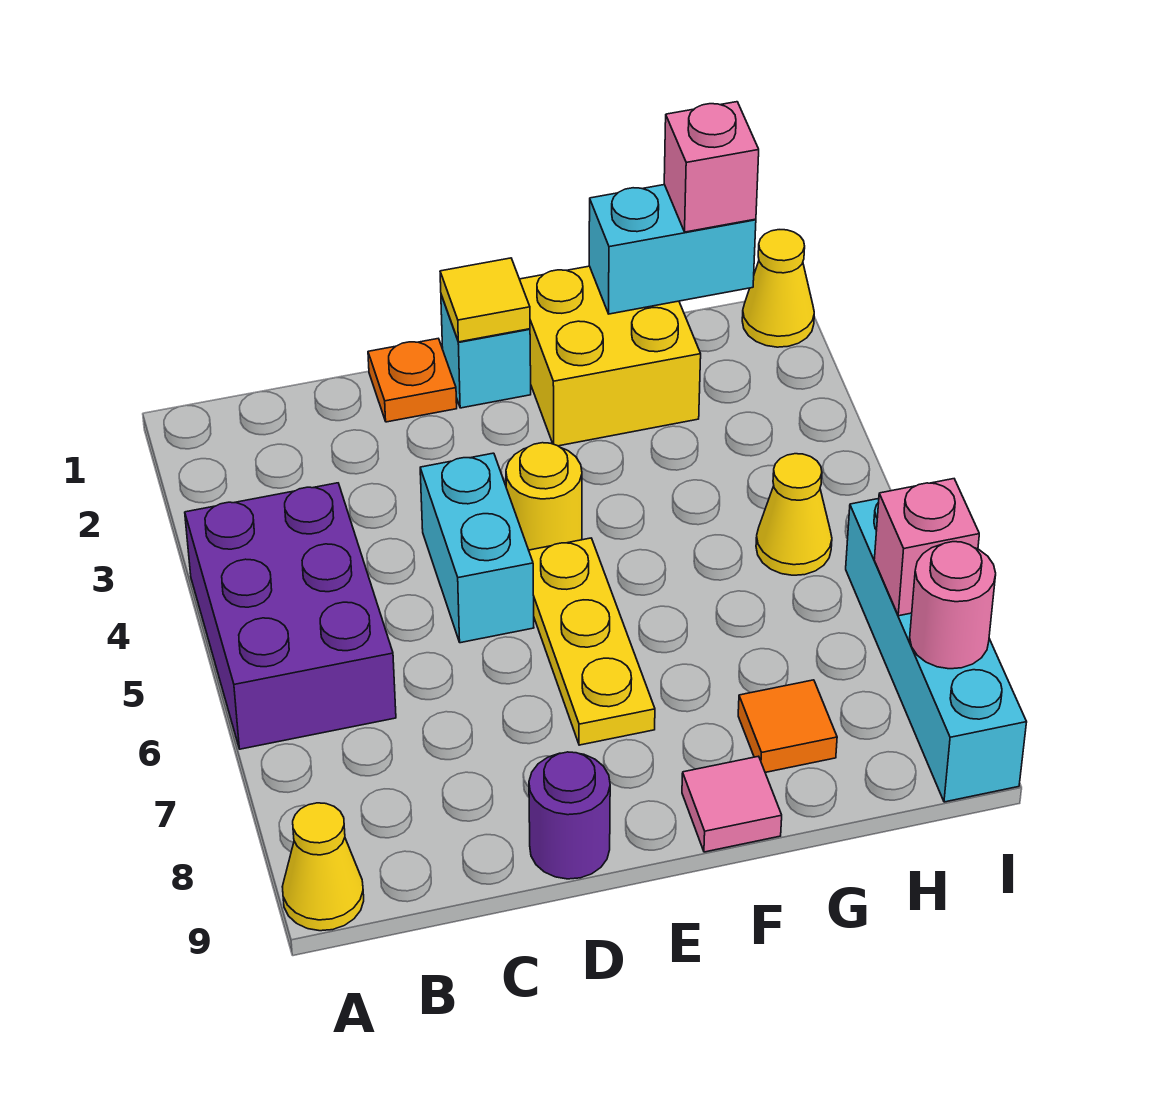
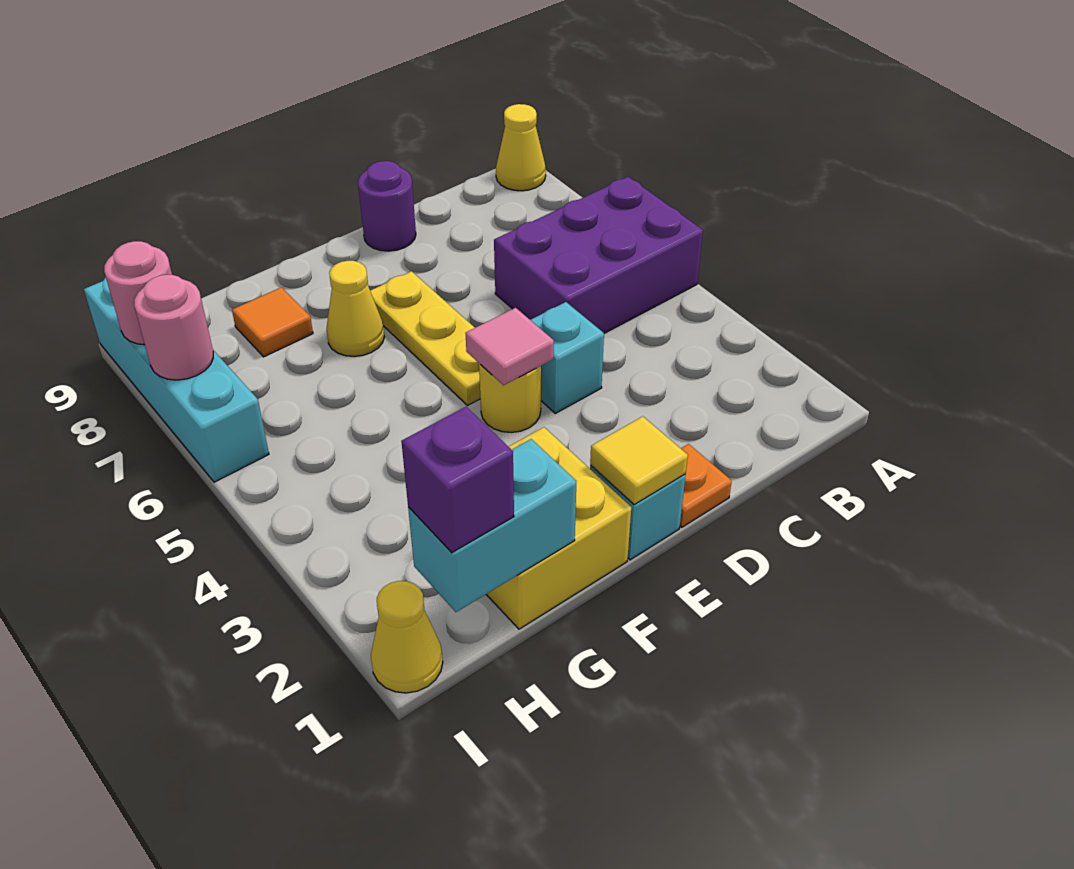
purple 2x3 brick [185,483,396,749] -> purple 2x3 brick turned to [494,177,703,333]
cyan 1x2 brick [420,453,534,643] -> cyan 1x1 brick [531,302,604,413]
pink 1x1 tile [682,756,782,852] -> pink 1x1 tile moved to [466,308,554,385]
pink 1x1 brick [664,102,759,232] -> purple 1x1 brick [401,407,514,553]
yellow 1x1 cone [756,454,832,575] -> yellow 1x1 cone moved to [327,261,384,357]
pink 1x1 brick [874,479,979,616] -> pink 1x1 round brick [134,275,213,380]

